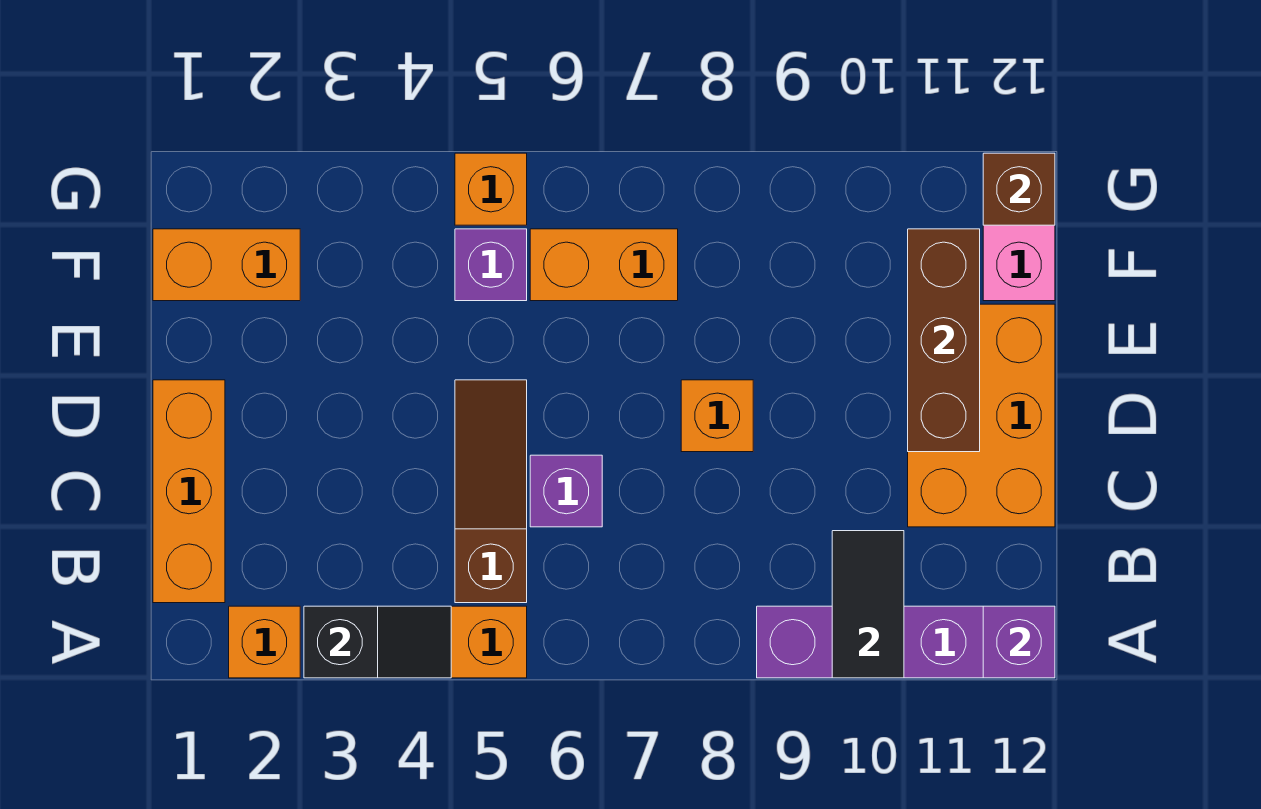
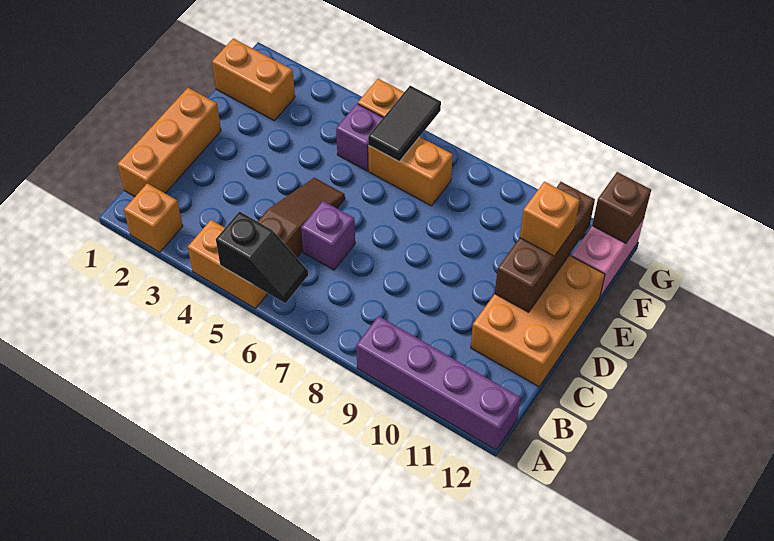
black 1x2 slope [304,606,451,678] -> black 1x2 slope moved to [216,211,308,303]
black 1x2 tile [832,531,904,678] -> black 1x2 tile moved to [368,86,441,161]
purple 1x1 brick [983,606,1055,678] -> none
orange 1x1 brick [681,380,753,452] -> orange 1x1 brick moved to [520,182,580,256]

